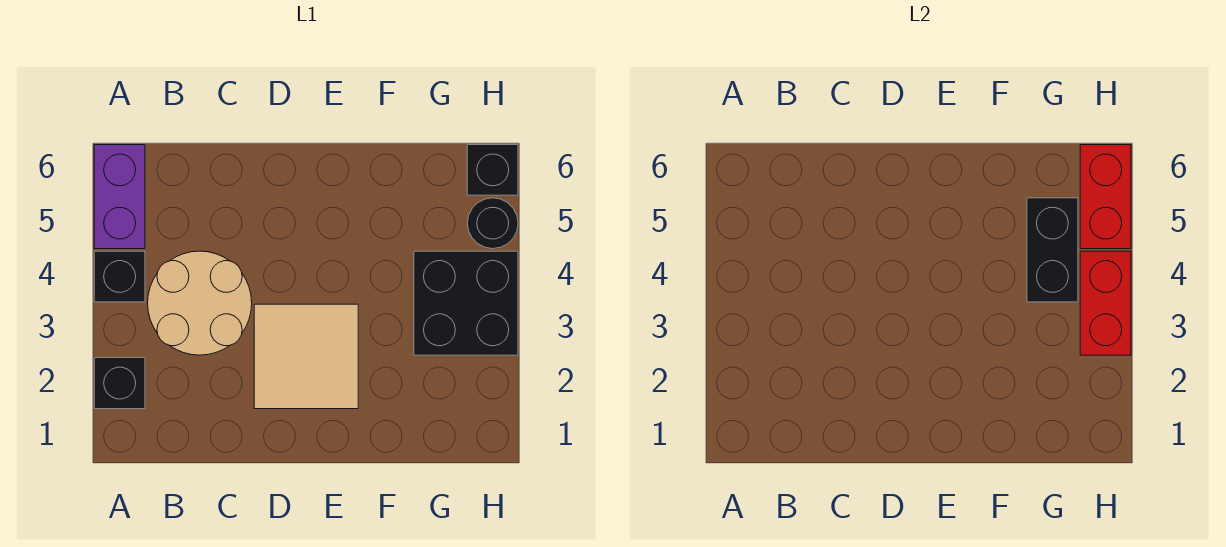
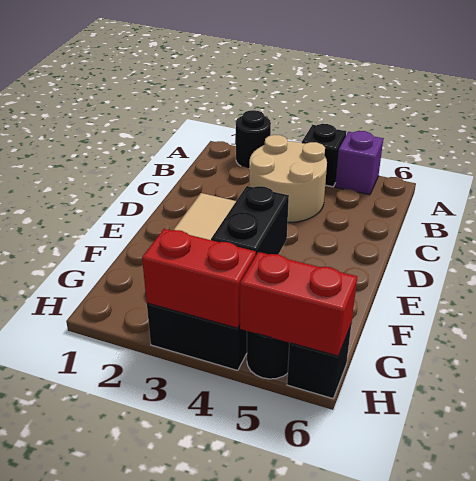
black 1x1 brick [94,358,145,409] -> black 1x1 round brick [236,110,271,168]
purple 1x2 brick [94,145,145,249] -> purple 1x1 brick [335,131,383,195]
black 1x2 brick [1027,198,1078,302] -> black 1x2 brick turned to [211,186,289,255]

